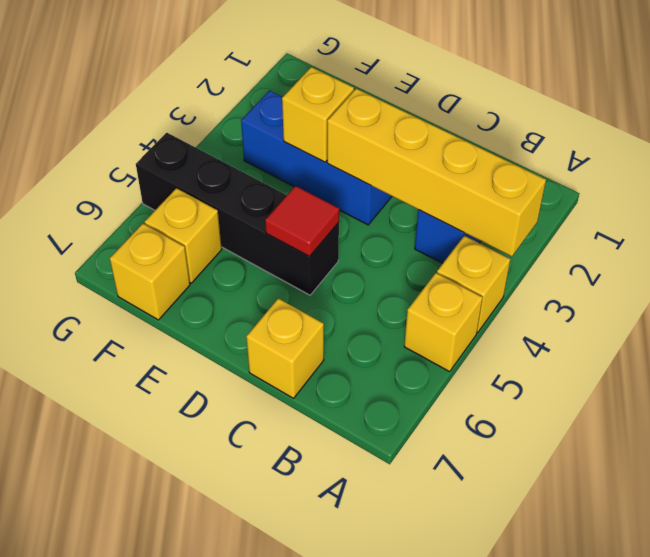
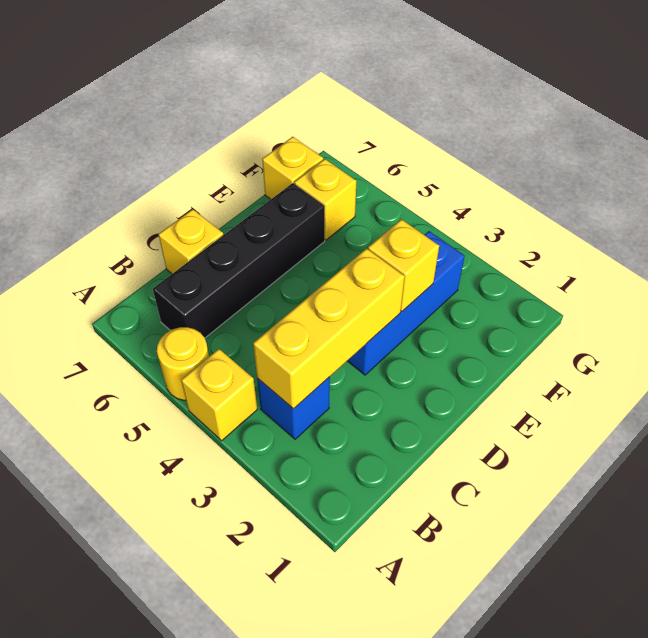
yellow 1x4 brick [327,89,546,256] -> yellow 1x3 brick [253,249,405,409]
yellow 1x1 brick [404,273,483,372] -> yellow 1x1 round brick [157,327,209,400]
black 1x4 brick [136,133,339,295] -> black 1x4 brick moved to [153,183,325,338]
red 1x1 tile [265,186,339,257] -> none

